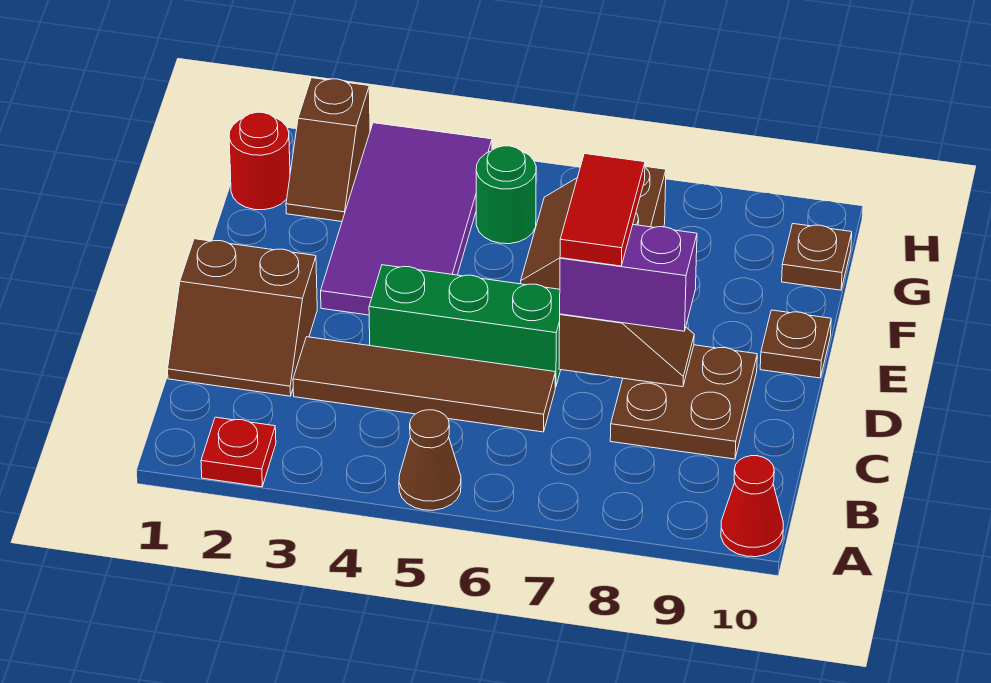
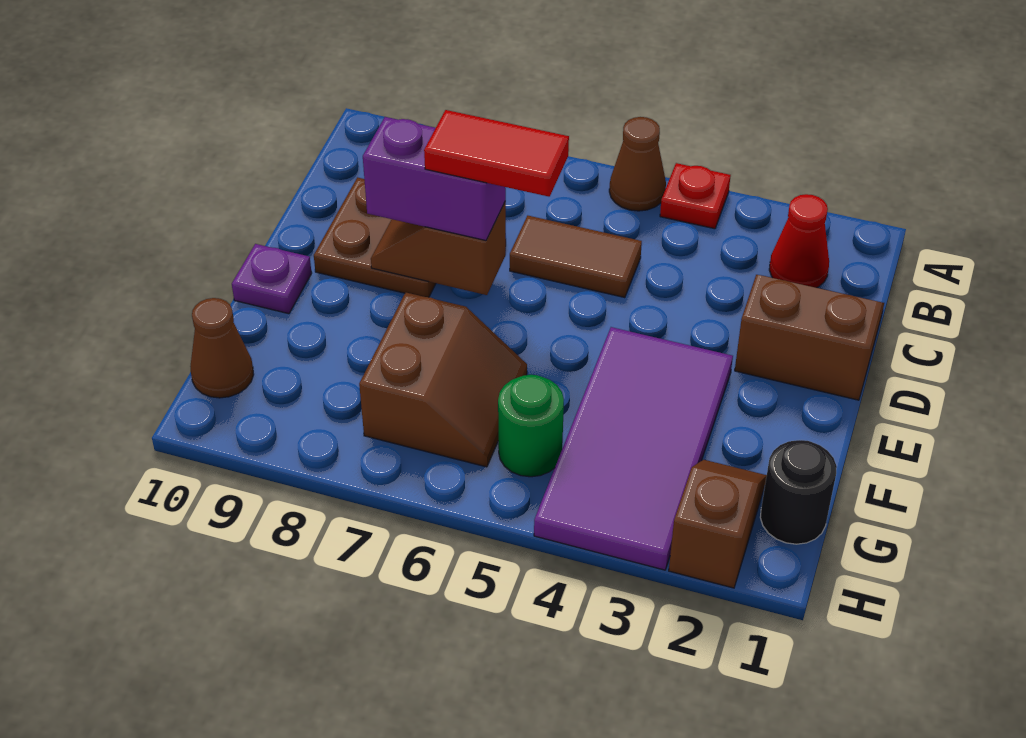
red 1x1 plate [201,417,276,487] -> red 1x1 plate moved to [660,163,731,229]
red 1x1 cone [721,456,783,557] -> red 1x1 cone moved to [769,194,829,288]
brown 1x4 tile [293,337,556,432] -> brown 1x2 tile [510,216,642,298]
green 1x3 brick [369,265,561,387] -> none
red 1x2 tile [560,154,645,266] -> red 1x2 tile turned to [424,110,569,197]
brown 1x1 plate [760,310,831,378] -> purple 1x1 plate [232,244,312,314]
red 1x1 round brick [229,112,290,210] -> black 1x1 round brick [760,440,837,544]
brown 1x1 plate [782,224,852,290] -> brown 1x1 cone [190,298,254,398]

